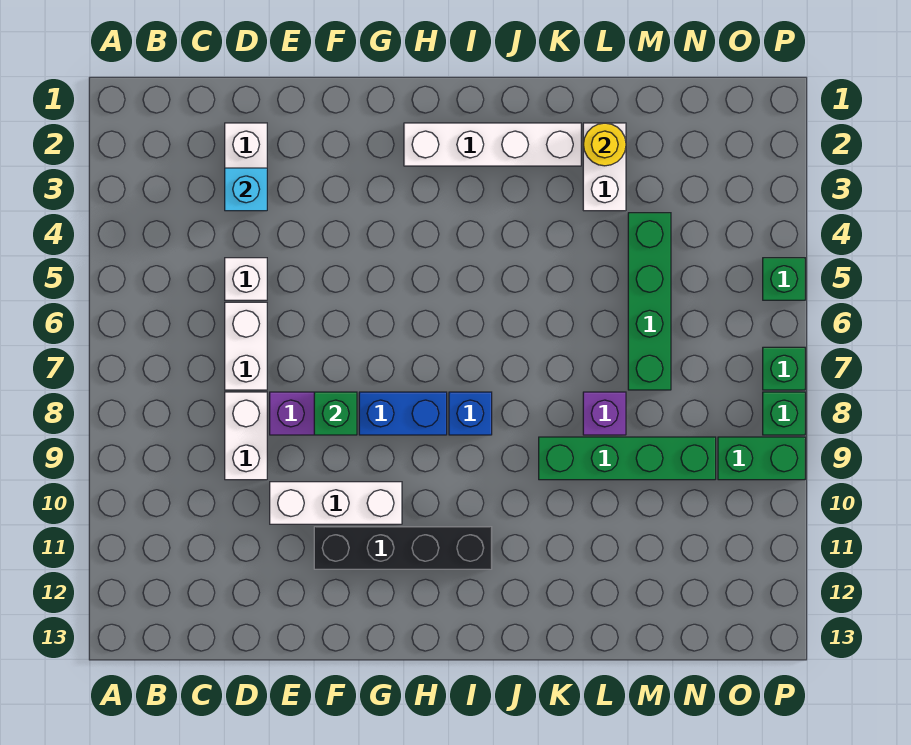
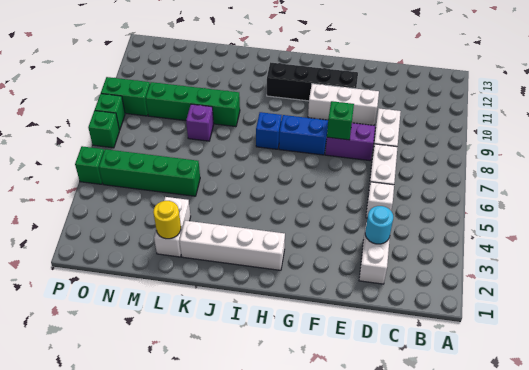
cyan 1x1 brick [225,168,267,211] -> cyan 1x1 round brick [365,206,393,244]
green 1x4 brick [628,213,671,390] -> green 1x4 brick turned to [99,149,200,196]

